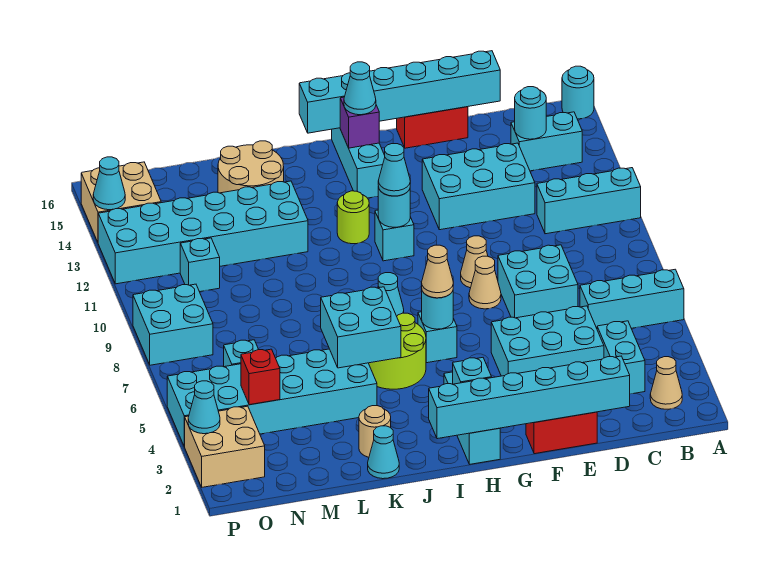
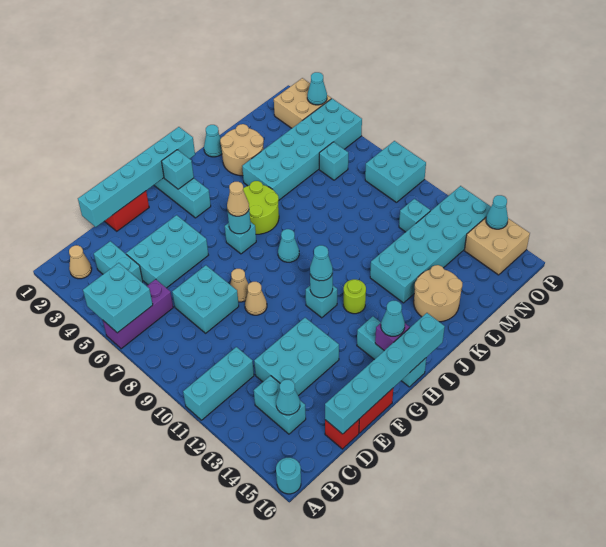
cyan 1x3 brick [580,269,684,328] -> purple 1x3 brick [103,279,173,349]
cyan 1x2 brick [511,112,582,171] -> cyan 1x2 brick turned to [254,376,306,434]
cyan 1x1 round brick [515,87,546,139] -> cyan 1x1 cone [276,380,300,415]
cyan 2x2 brick [321,287,401,368] -> cyan 2x2 brick moved to [83,263,153,333]
tan 1x1 round brick [359,406,391,457] -> tan 2x2 round brick [220,124,264,176]
red 1x1 brick [241,349,280,405] -> red 1x1 brick moved to [325,420,359,449]

